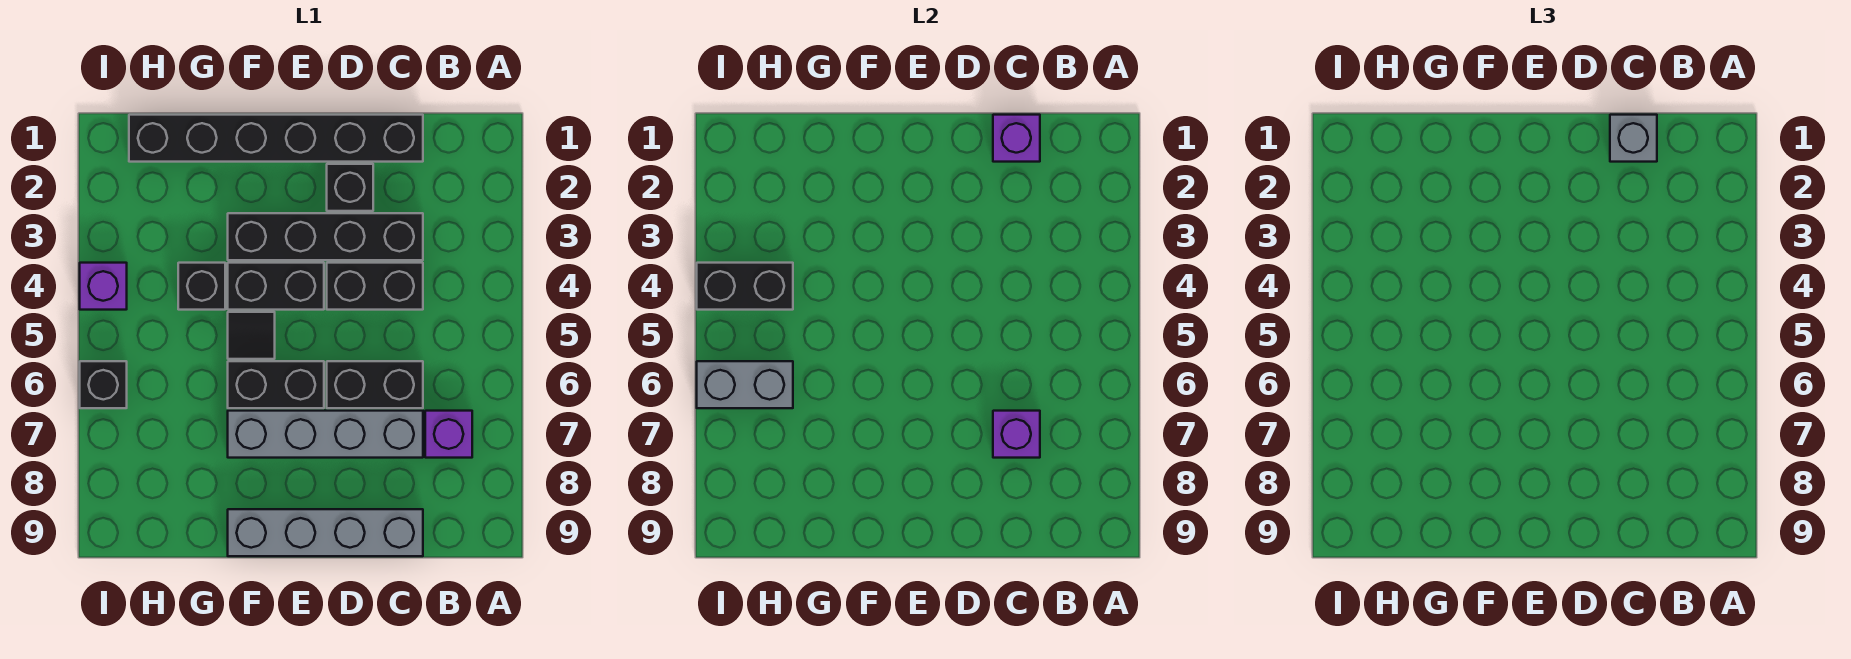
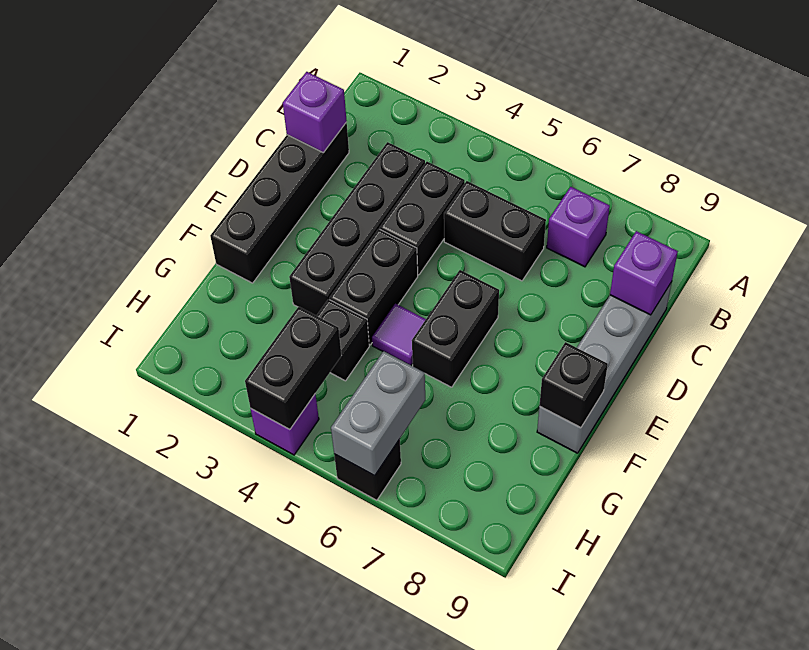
black 1x6 brick [129,115,423,162] -> black 1x4 brick [210,122,349,283]
grey 1x1 brick [1610,115,1657,162] -> none
black 1x2 brick [327,361,423,408] -> black 1x2 brick turned to [444,181,546,281]
grey 1x4 brick [228,411,423,458] -> none
purple 1x1 brick [993,411,1040,458] -> purple 1x1 brick moved to [610,231,678,315]
black 1x1 brick [327,164,373,211] -> black 1x1 brick moved to [539,342,608,428]
black 1x1 tile [228,312,275,359] -> purple 1x1 tile [372,304,426,365]

